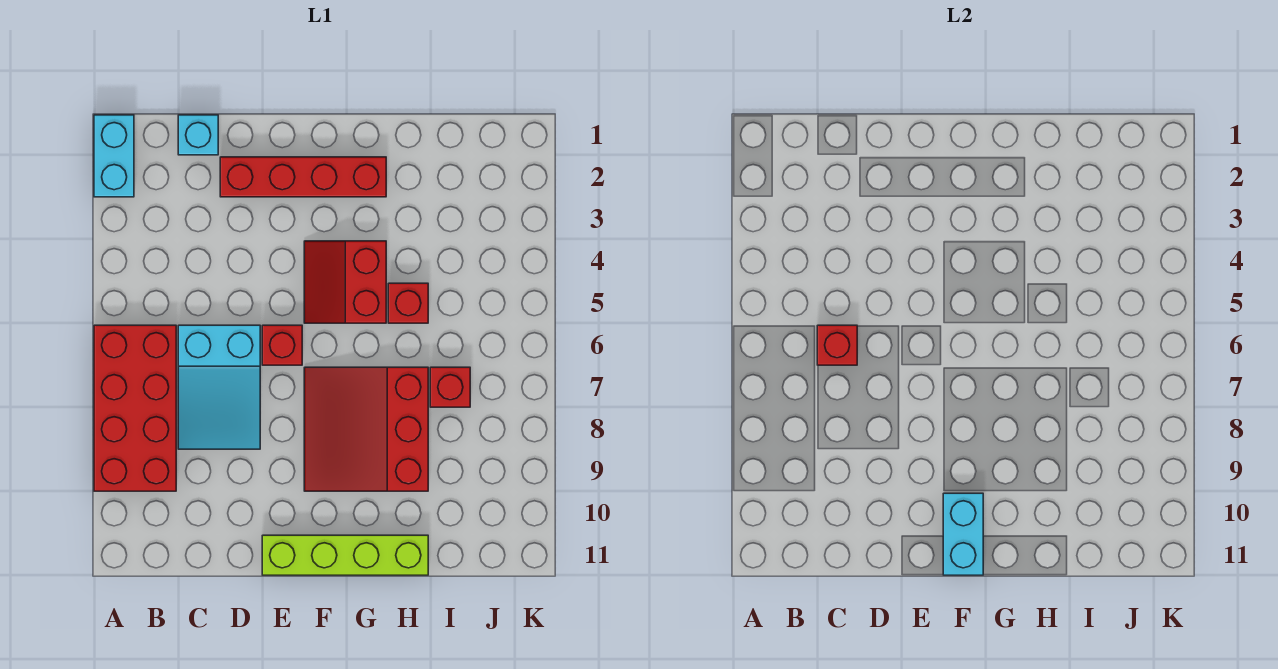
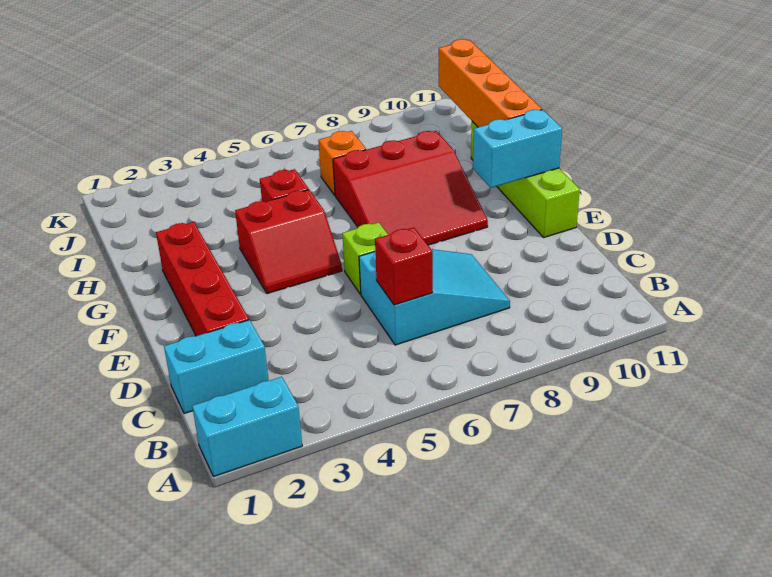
red 2x4 brick [94,325,176,491] -> none
cyan 1x1 brick [178,115,218,155] -> cyan 1x2 brick [164,320,269,414]
red 1x1 brick [262,325,302,365] -> lime 1x1 brick [342,222,388,294]
none -> orange 1x4 brick [439,39,542,127]
red 1x1 brick [430,367,470,407] -> orange 1x1 brick [318,131,366,195]

